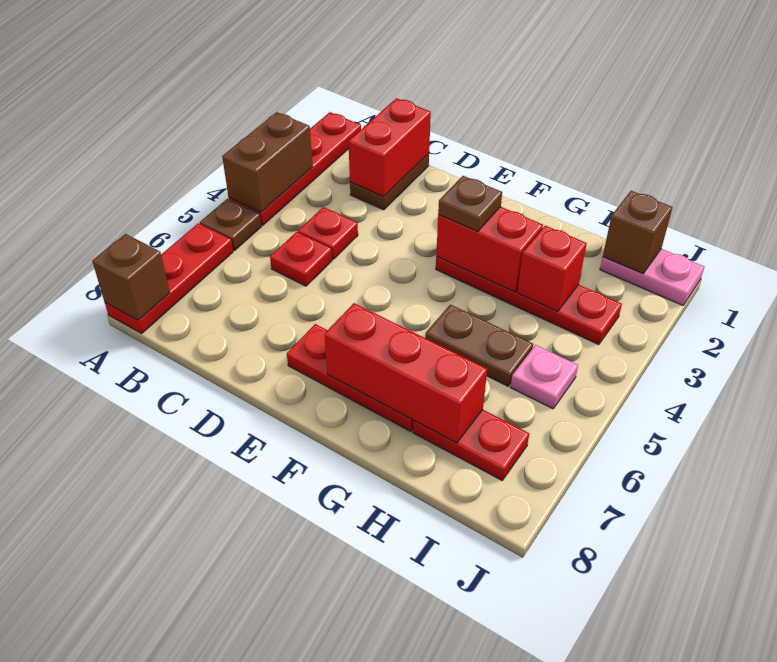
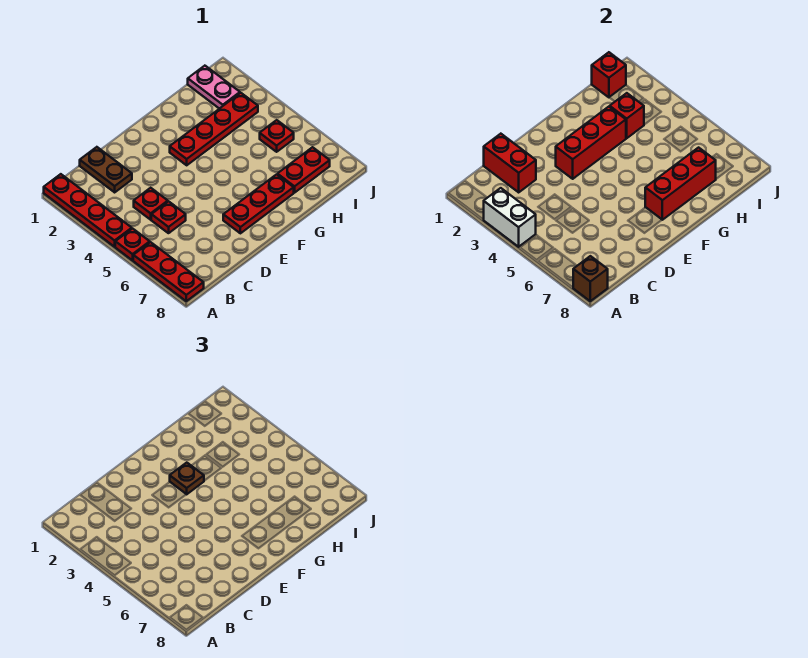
brown 1x2 brick [222,112,313,213] -> white 1x2 brick [484,188,536,247]
brown 1x1 plate [200,199,261,251] -> red 1x1 plate [115,229,150,260]
red 1x2 brick [436,207,543,292] -> red 1x3 brick [556,107,626,179]
brown 1x2 plate [425,305,533,386] -> none
pink 1x2 plate [600,249,704,305] -> pink 1x2 plate turned to [188,66,240,109]
brown 1x1 brick [603,191,672,274] -> red 1x1 brick [592,52,626,97]
pink 1x1 plate [511,345,578,409] -> red 1x1 plate [260,120,294,152]

